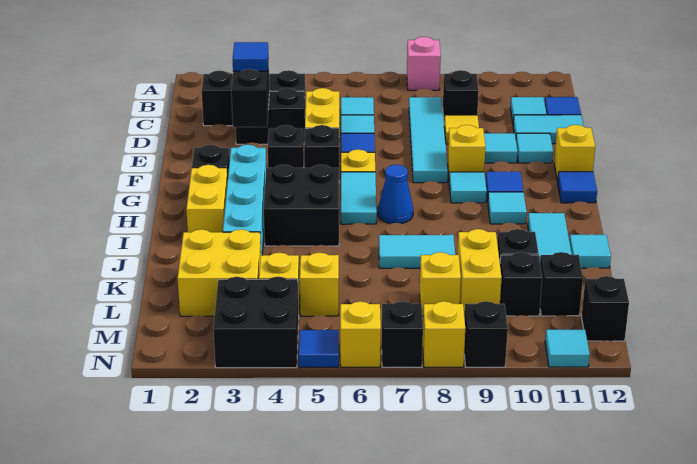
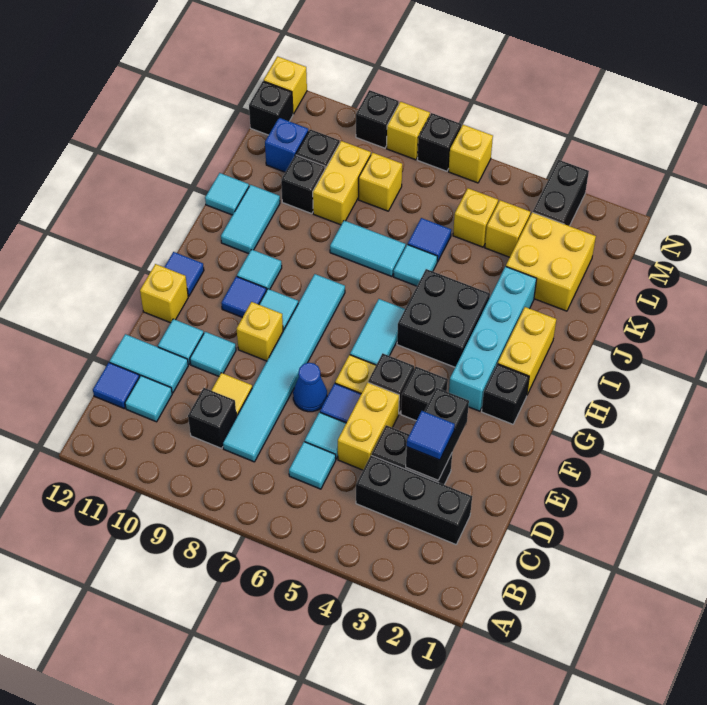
pink 1x1 brick [407,37,441,90] -> none
cyan 1x4 tile [409,97,448,183] -> cyan 1x6 tile [223,274,345,462]
blue 1x1 cone [378,164,413,224] -> blue 1x1 cone moved to [293,363,327,412]
black 1x1 brick [540,252,583,316] -> blue 1x1 brick [265,118,308,172]
black 2x2 brick [213,277,299,368] -> black 1x2 brick [533,160,589,226]
blue 1x1 tile [299,330,339,368] -> blue 1x1 tile moved to [408,218,451,262]
cyan 1x1 tile [545,330,590,367] -> cyan 1x1 tile moved to [393,244,438,286]
none -> yellow 1x1 brick [264,56,307,114]

